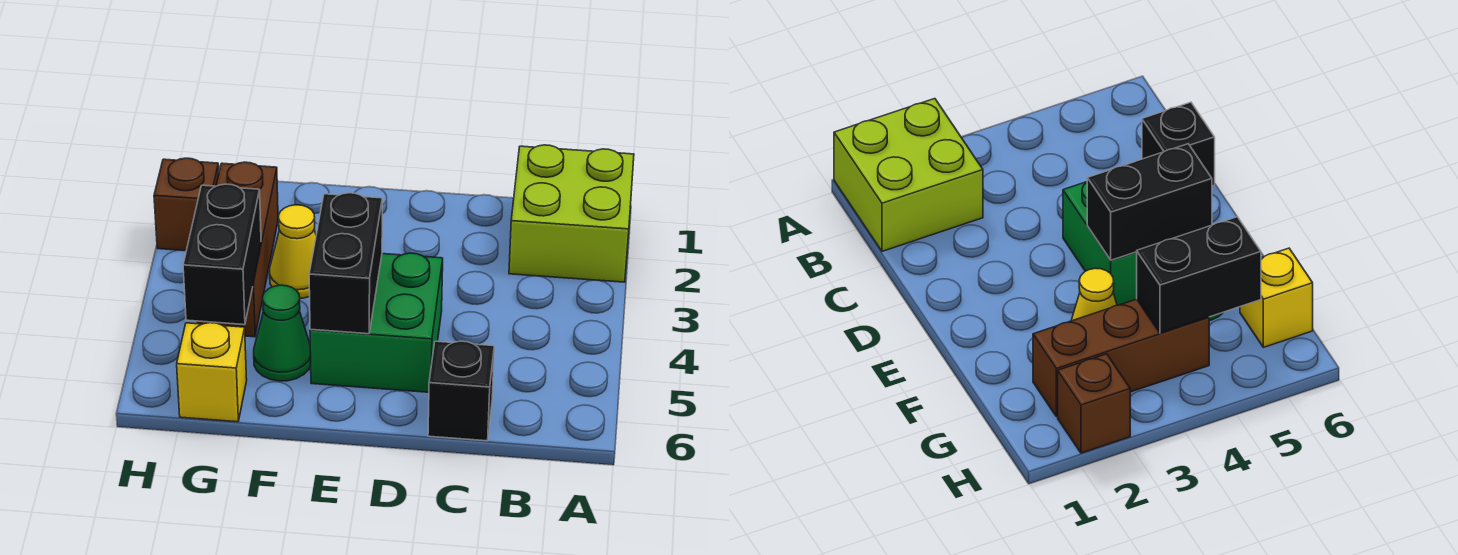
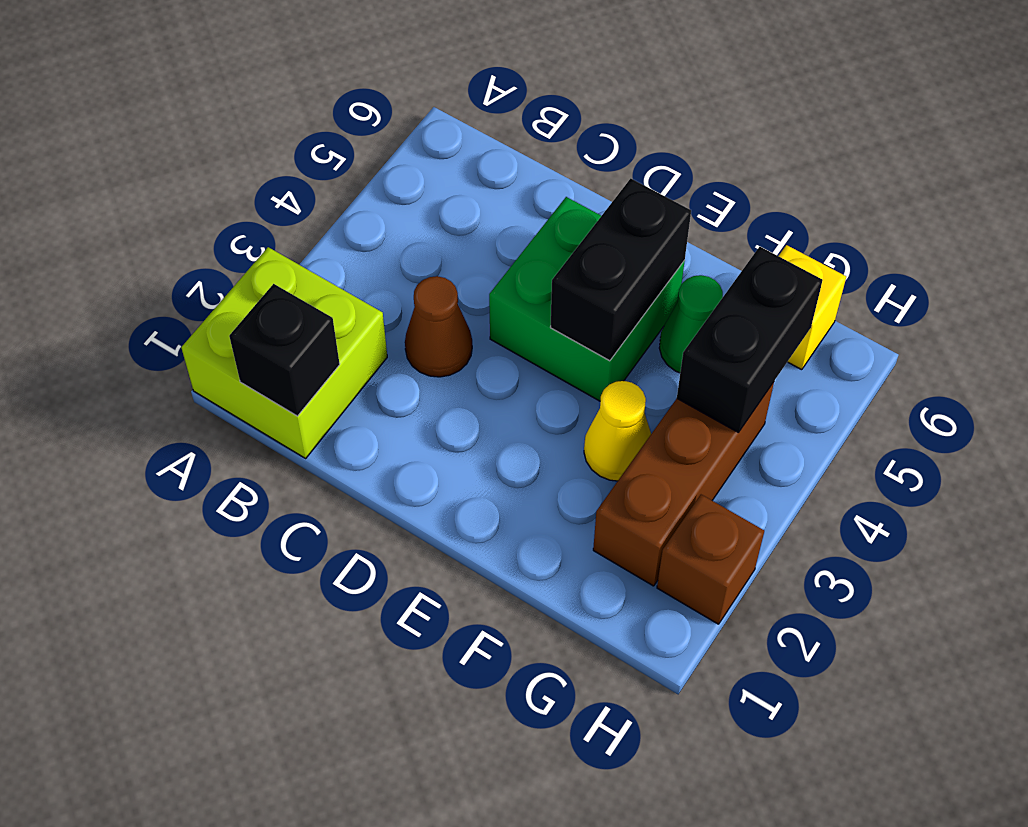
none -> brown 1x1 cone [405,276,472,377]
black 1x1 brick [428,341,494,441] -> black 1x1 brick moved to [229,284,340,416]

